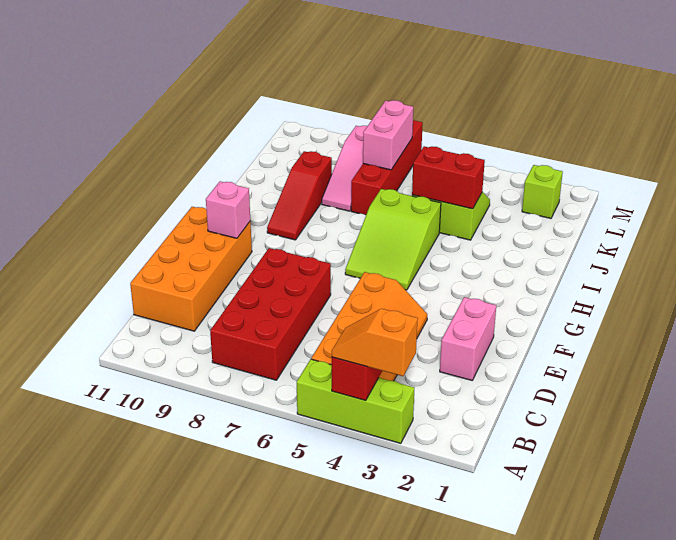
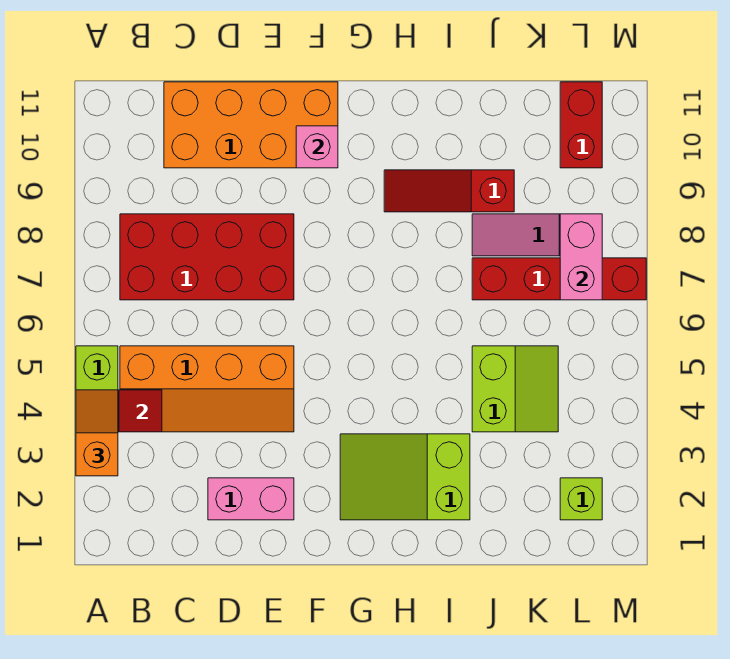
lime 2x3 slope [345,189,441,290] -> lime 2x3 slope moved to [340,434,470,520]
red 1x2 brick [412,146,485,209] -> red 1x2 brick moved to [560,82,602,168]
pink 1x2 brick [363,100,413,170] -> pink 1x2 brick turned to [560,214,602,300]

